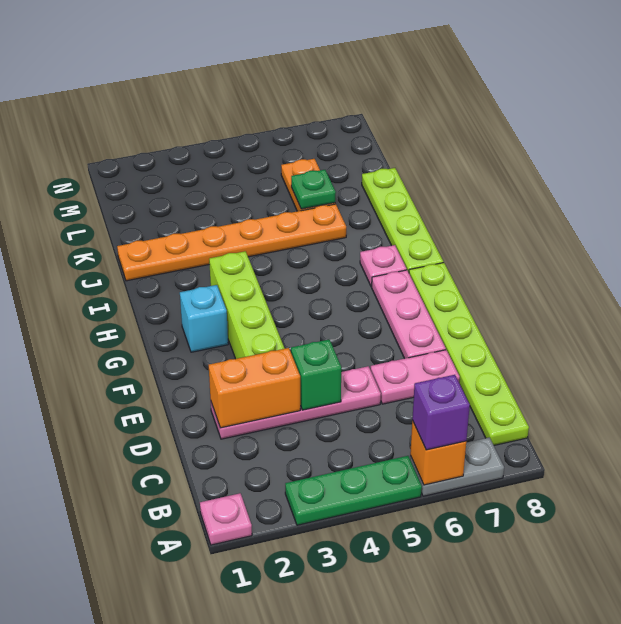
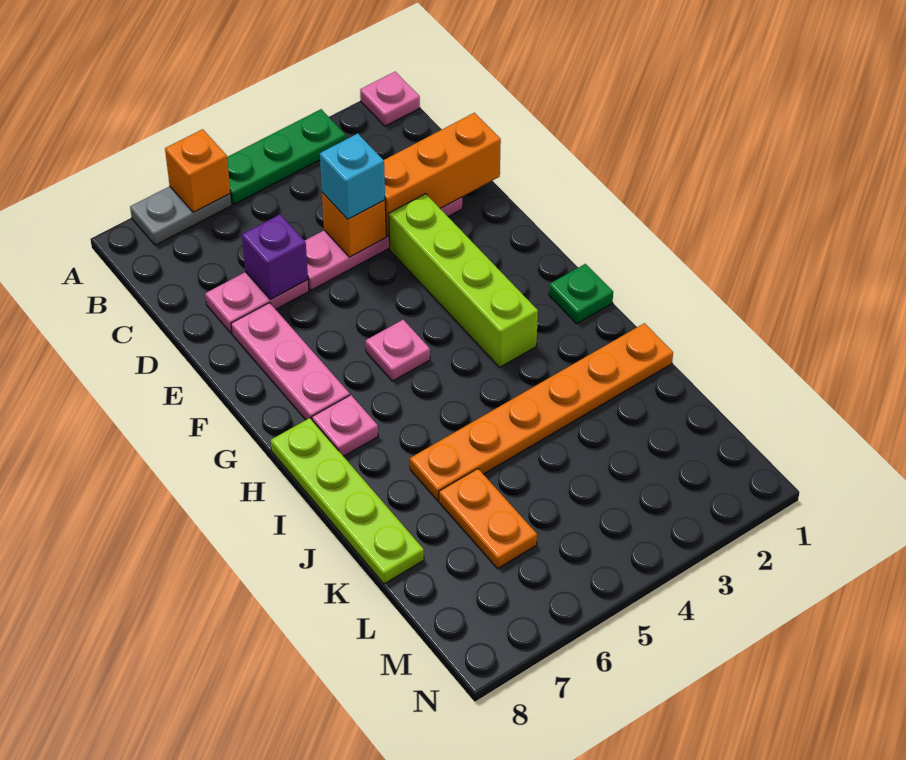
purple 1x1 brick [412,375,470,450] -> purple 1x1 brick moved to [242,214,308,300]
lime 1x6 plate [409,263,529,445] -> none
orange 1x2 brick [209,348,300,428] -> orange 1x3 brick [384,113,501,236]
green 1x1 brick [291,340,341,410] -> orange 1x1 brick [322,193,386,257]
cyan 1x1 brick [180,285,228,352] -> cyan 1x1 brick moved to [320,134,385,219]
none -> pink 1x1 plate [366,320,430,381]
green 1x1 plate [291,170,336,209] -> green 1x1 plate moved to [549,264,613,324]

